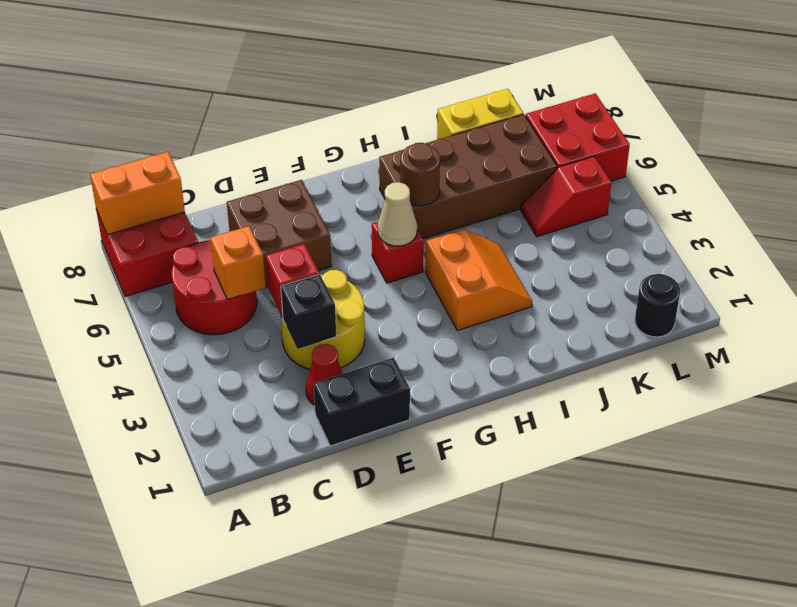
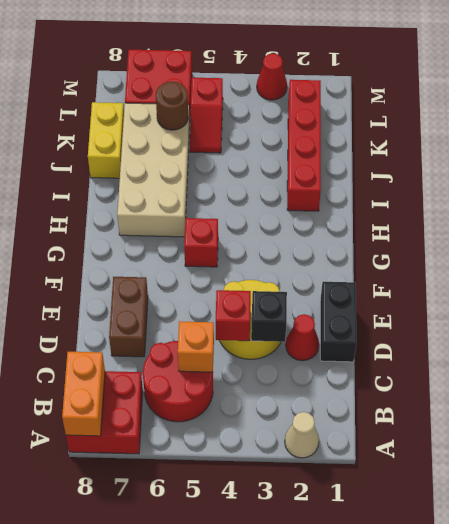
brown 2x2 brick [227,180,332,287] -> brown 1x2 brick [109,277,148,357]
tan 1x1 cone [378,182,417,246] -> tan 1x1 cone moved to [285,412,319,458]
orange 2x2 slope [426,229,532,330] -> none
brown 2x4 brick [379,114,557,239] -> tan 2x4 brick [117,103,190,237]
brown 1x1 round brick [400,143,440,206] -> brown 1x1 round brick moved to [156,81,188,130]
none -> red 1x4 brick [287,80,321,211]
black 1x1 round brick [635,274,680,337] -> none
none -> red 1x1 cone [257,53,287,100]

